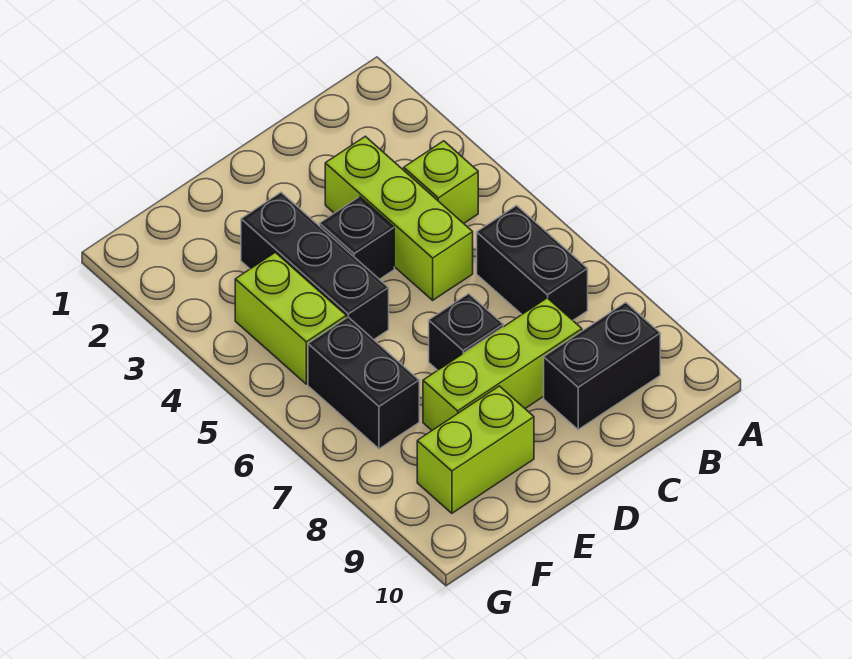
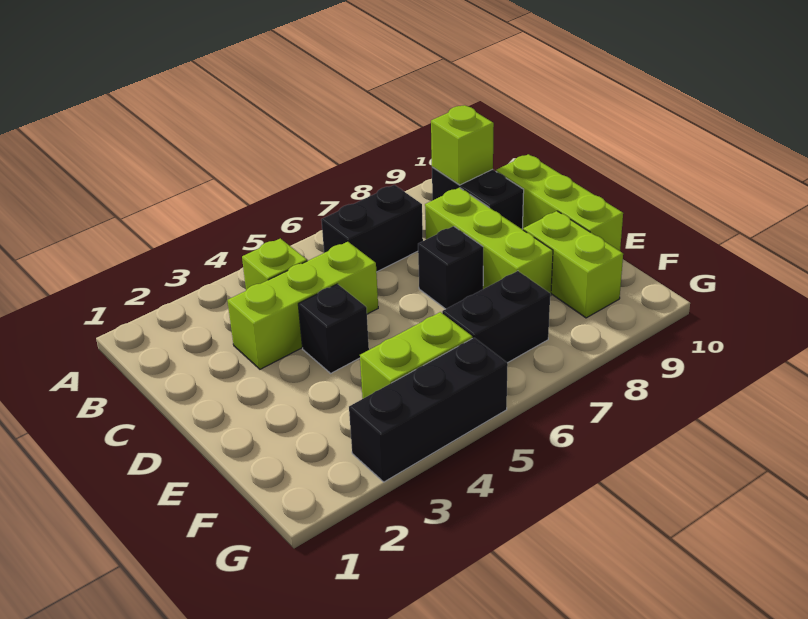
none -> lime 1x1 brick [431,105,494,185]
none -> lime 1x3 brick [496,154,623,251]
black 1x3 brick [241,192,389,339] -> black 1x3 brick moved to [349,338,508,482]

